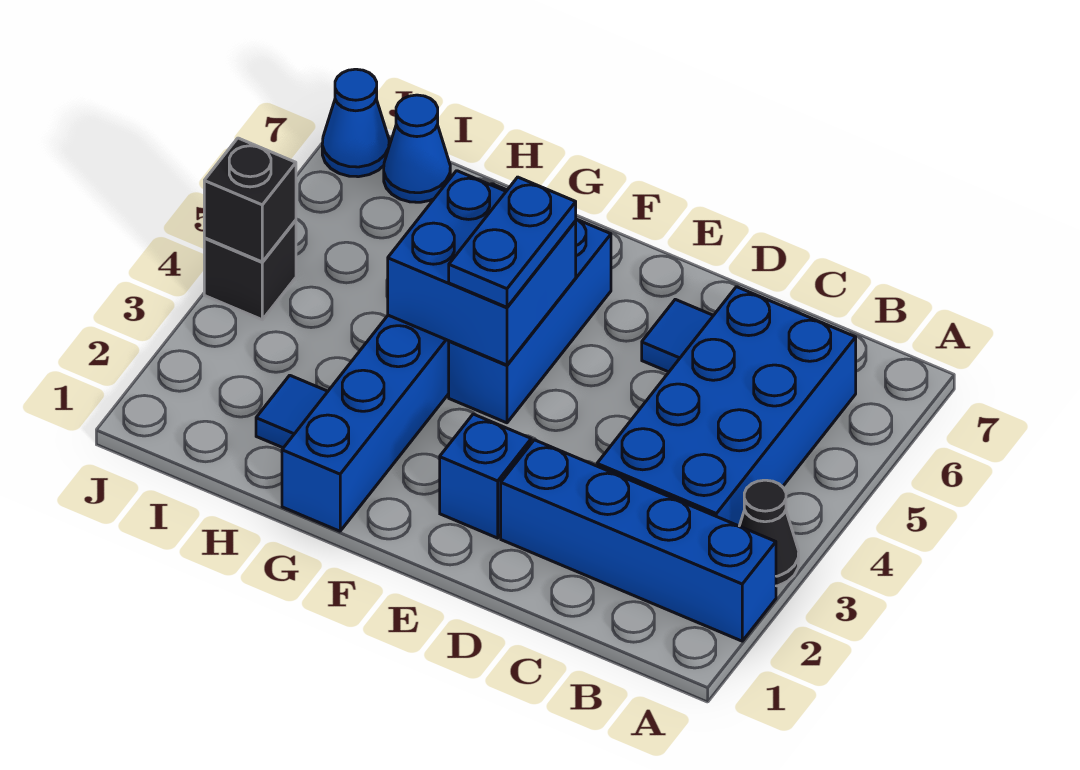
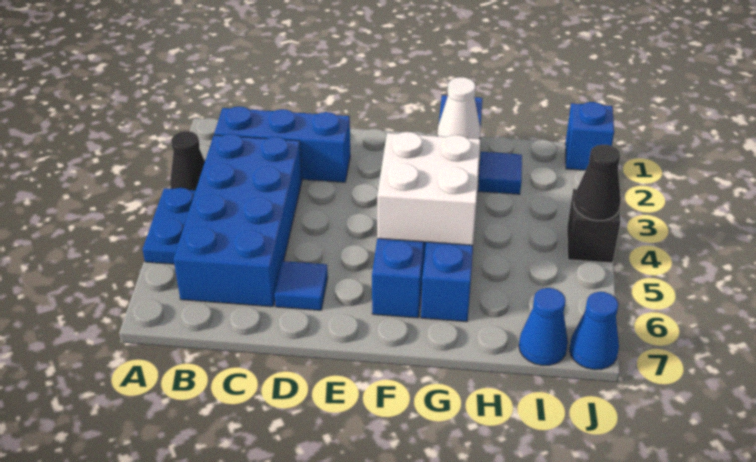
blue 1x4 brick [501,440,776,641] -> blue 1x3 brick [214,106,350,182]
blue 1x1 brick [440,414,531,538] -> blue 1x1 brick moved to [565,102,614,170]
blue 2x2 brick [388,171,576,365] -> white 2x2 brick [377,132,480,245]
blue 1x2 plate [449,177,576,307] -> blue 1x2 plate moved to [143,188,196,264]
none -> white 1x1 cone [438,77,481,139]
black 1x1 brick [204,138,296,262] -> black 1x1 cone [574,145,621,221]

